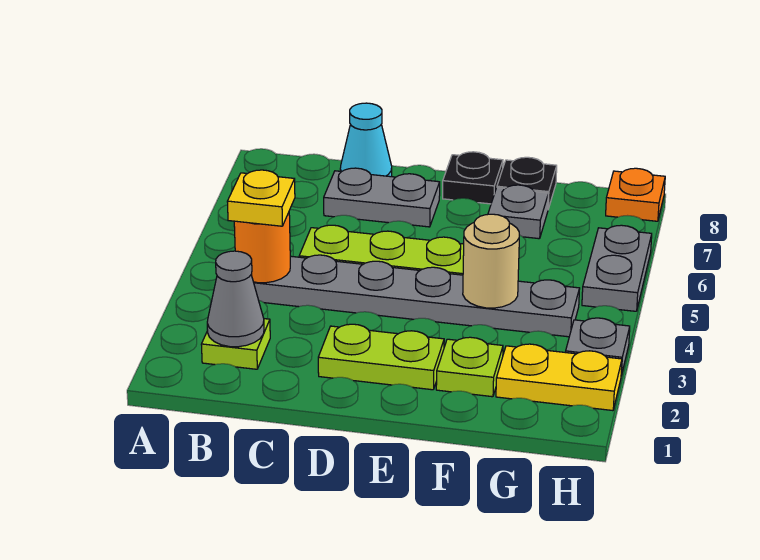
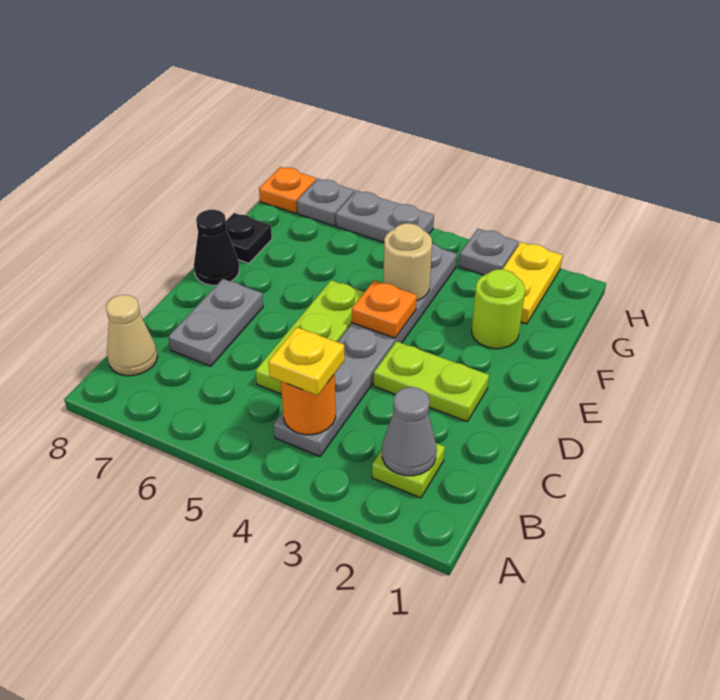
none -> tan 1x1 cone [106,295,158,376]
cyan 1x1 cone [340,103,392,177] -> none
lime 1x2 plate [318,324,444,390] -> lime 1x2 plate turned to [374,341,489,422]
none -> orange 1x1 plate [352,280,417,338]
black 1x1 plate [443,152,503,204] -> black 1x1 cone [194,210,239,285]
lime 1x1 plate [436,337,503,397] -> lime 1x1 round brick [472,269,525,349]
grey 1x1 plate [488,185,548,239] -> grey 1x1 plate moved to [297,179,354,226]

